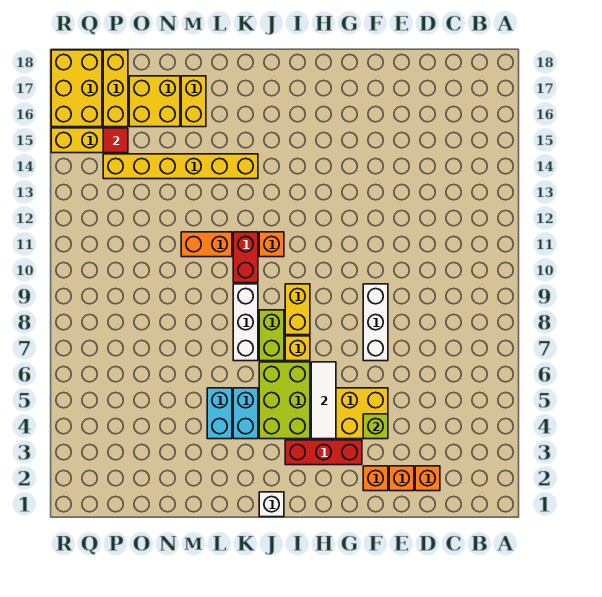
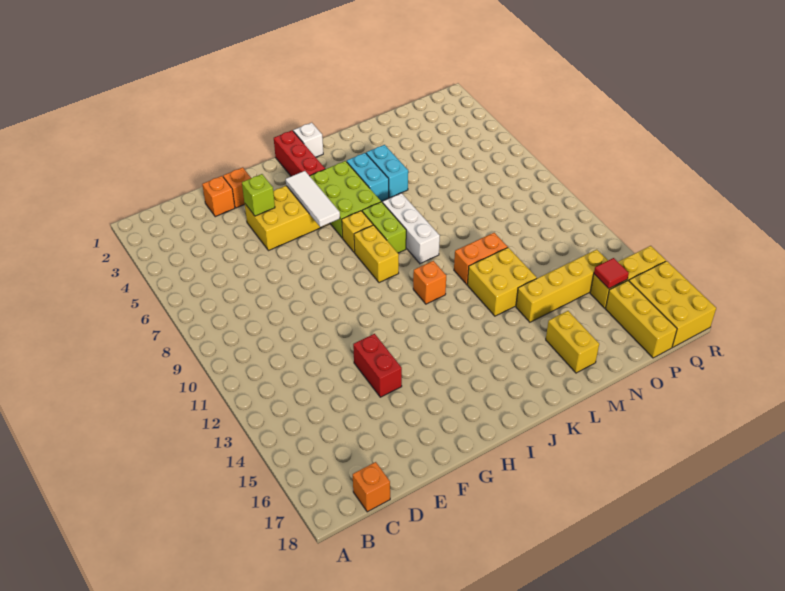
orange 1x1 brick [415,466,440,491] -> orange 1x1 brick moved to [353,462,390,512]
white 1x3 brick [363,284,388,361] -> none
red 1x3 brick [285,440,362,465] -> red 1x3 brick turned to [274,130,325,176]
red 1x2 brick [233,232,258,283] -> red 1x2 brick moved to [353,334,402,397]
yellow 1x6 brick [103,154,258,179] -> yellow 1x4 brick [516,250,608,322]
yellow 2x2 brick [129,76,180,127] -> yellow 2x2 brick moved to [467,248,537,316]

